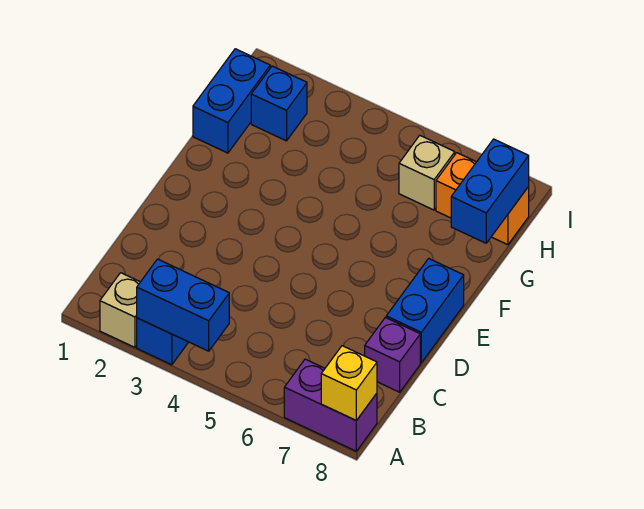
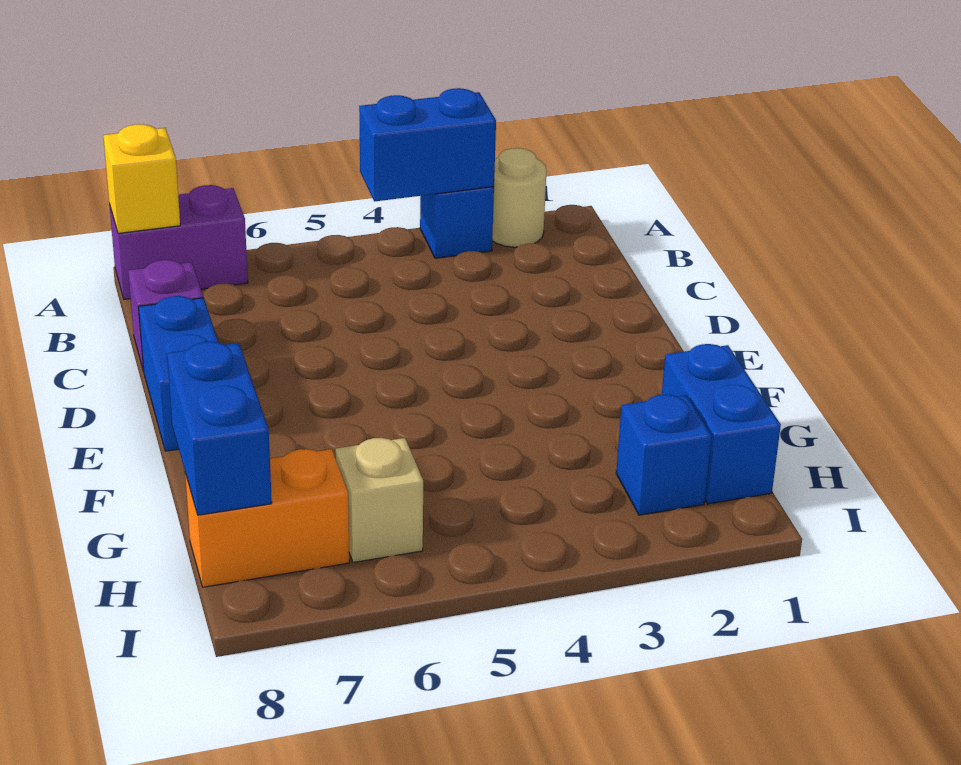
tan 1x1 brick [100,273,140,347] -> tan 1x1 round brick [492,148,547,247]

